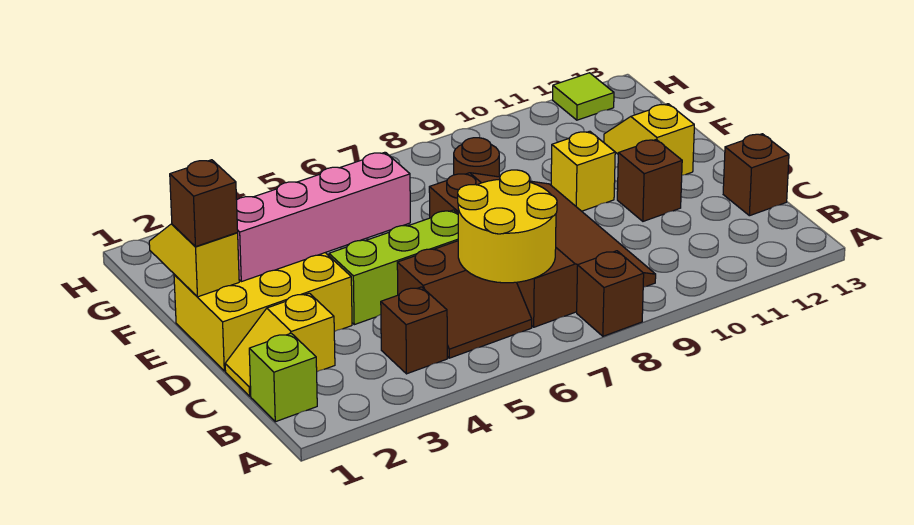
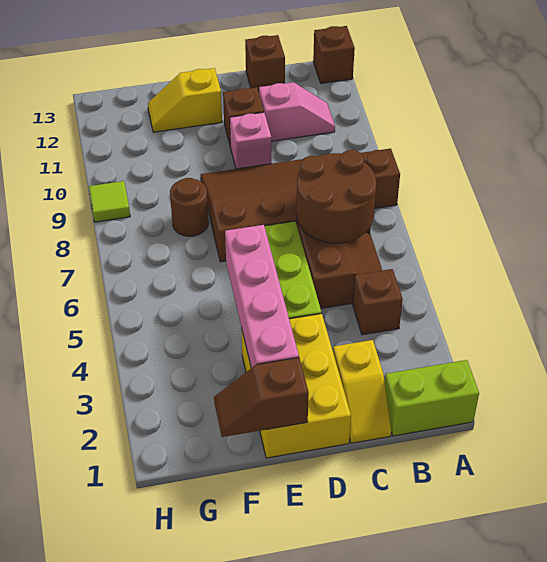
lime 1x1 brick [249,333,317,422] -> lime 1x2 brick [385,360,479,436]
yellow 2x2 round brick [458,170,557,283] -> brown 2x2 round brick [296,150,376,243]
none -> pink 1x2 slope [259,82,335,141]
none -> pink 1x1 brick [230,112,271,169]
yellow 1x2 slope [149,224,239,297] -> brown 1x2 slope [214,358,309,437]
brown 1x1 brick [170,160,238,246] -> brown 1x1 brick moved to [313,26,355,83]
yellow 1x1 brick [551,131,615,211] -> none
lime 1x1 tile [553,73,614,120] -> lime 1x1 tile moved to [89,181,130,222]

